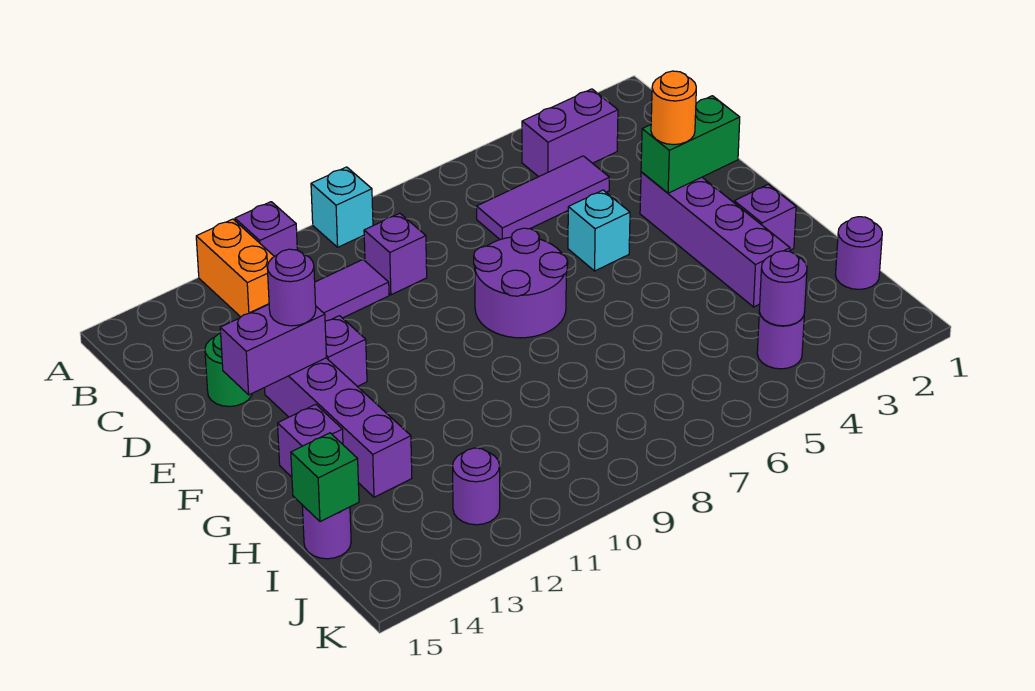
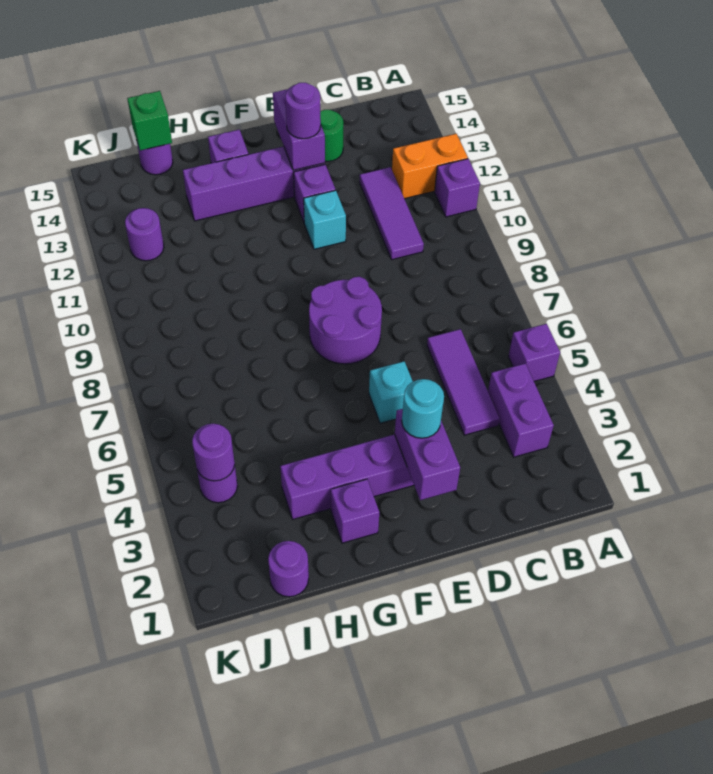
cyan 1x1 brick [311,167,373,247] -> cyan 1x1 brick moved to [304,190,346,249]
purple 1x1 brick [364,213,427,295] -> purple 1x1 brick moved to [508,324,560,381]
green 1x2 brick [641,96,740,193] -> purple 1x2 brick [395,409,460,500]
orange 1x1 round brick [651,71,696,145] -> cyan 1x1 round brick [402,379,444,438]

